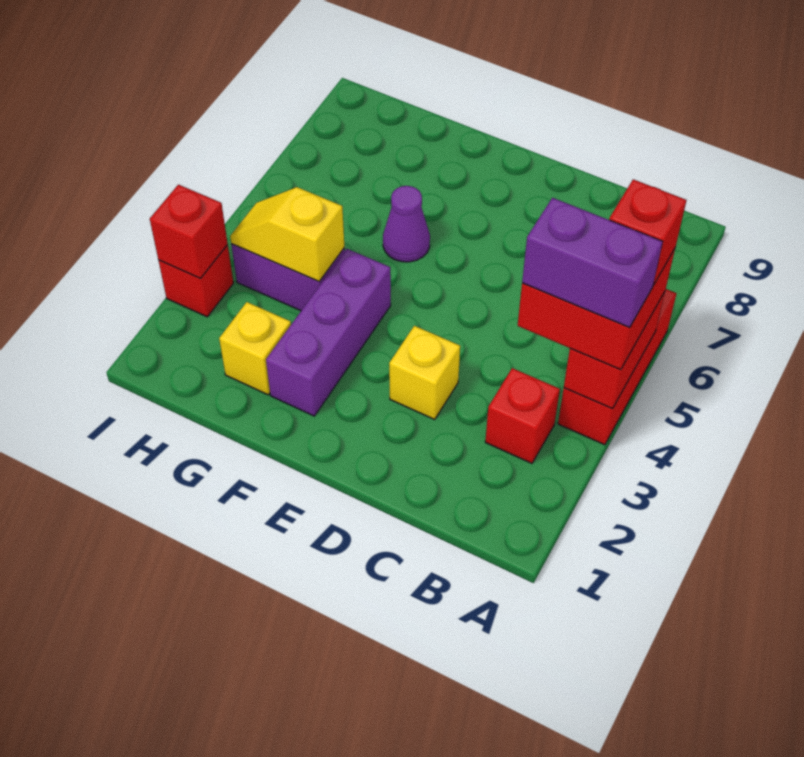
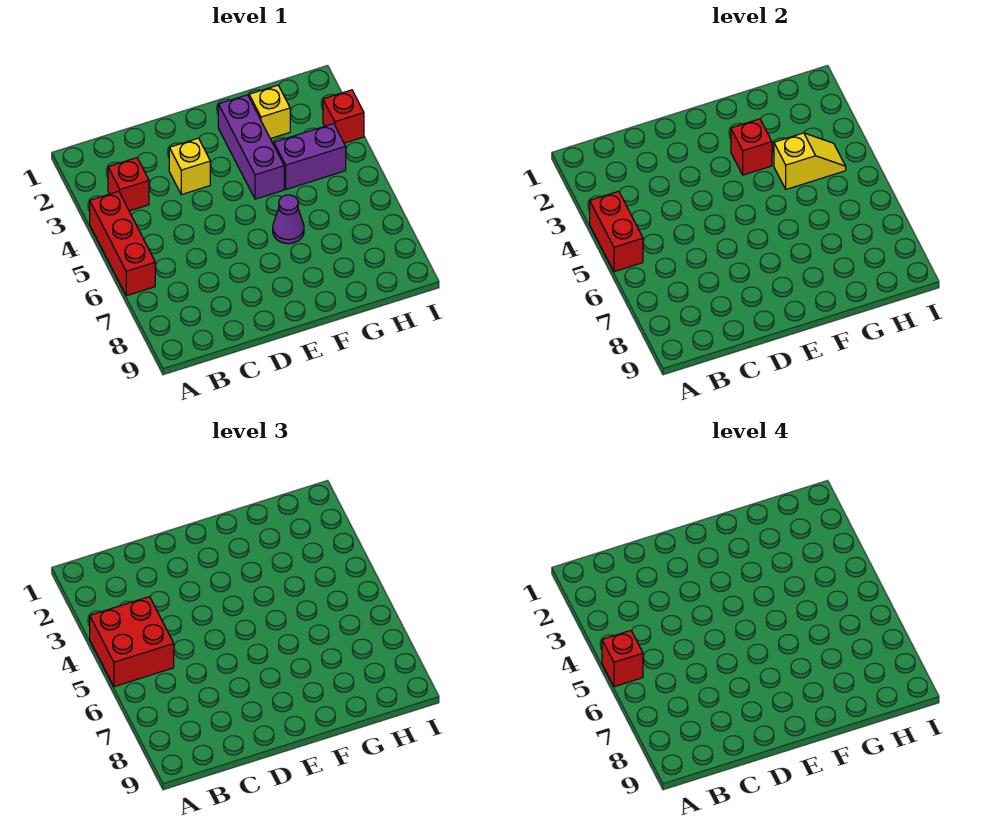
purple 1x2 brick [522,198,663,327] -> none
red 1x1 brick [150,185,228,279] -> red 1x1 brick moved to [731,119,772,175]

